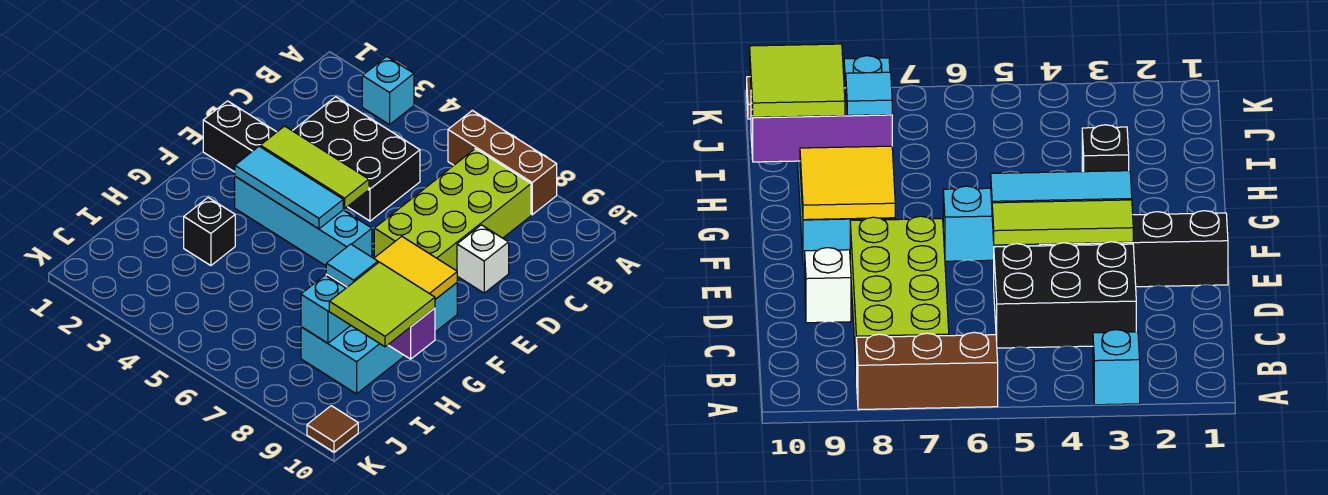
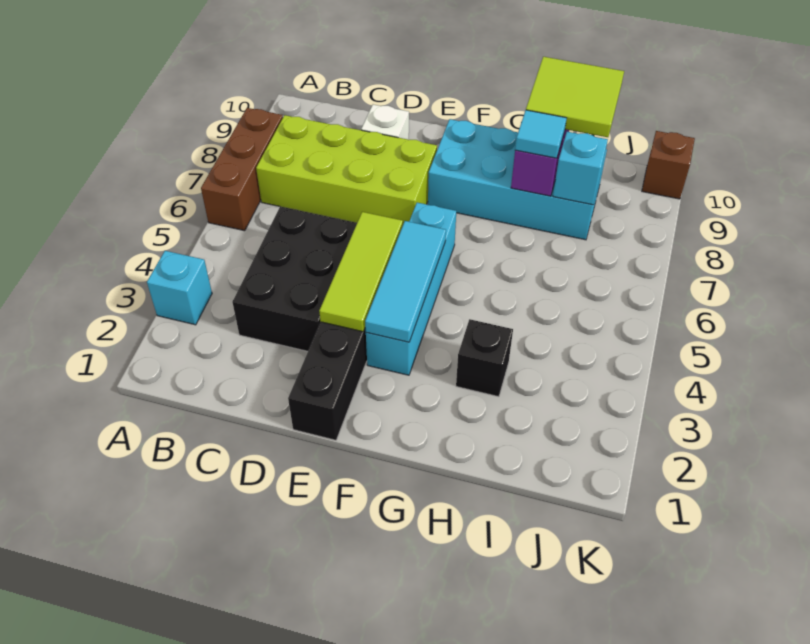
yellow 2x2 tile [374,236,457,299] -> none
brown 1x1 tile [307,406,358,452] -> brown 1x1 brick [642,131,695,199]

